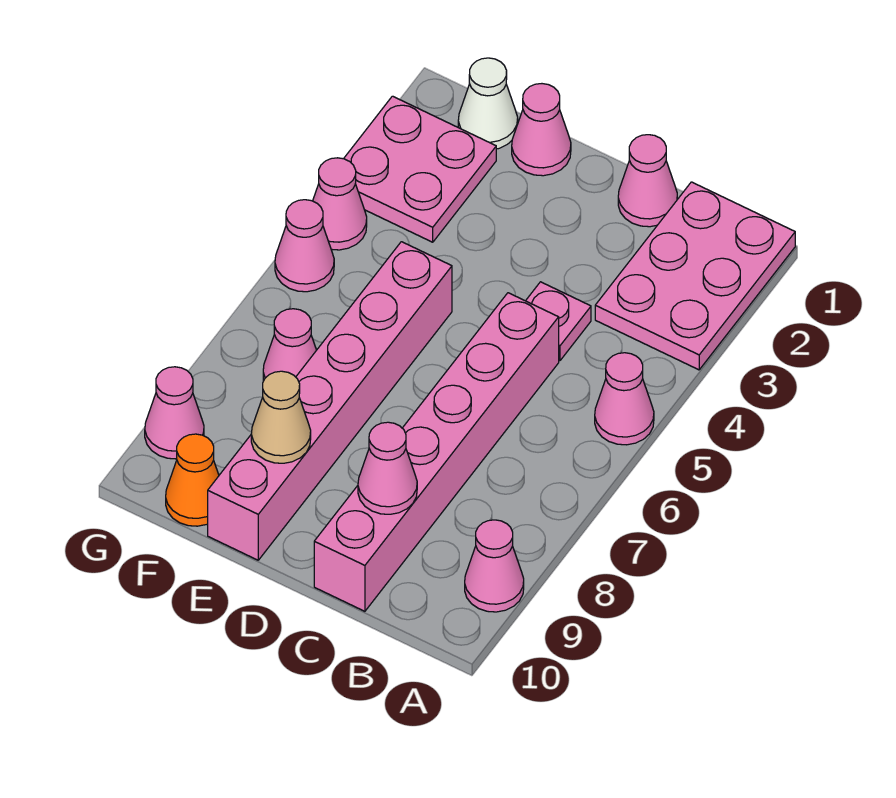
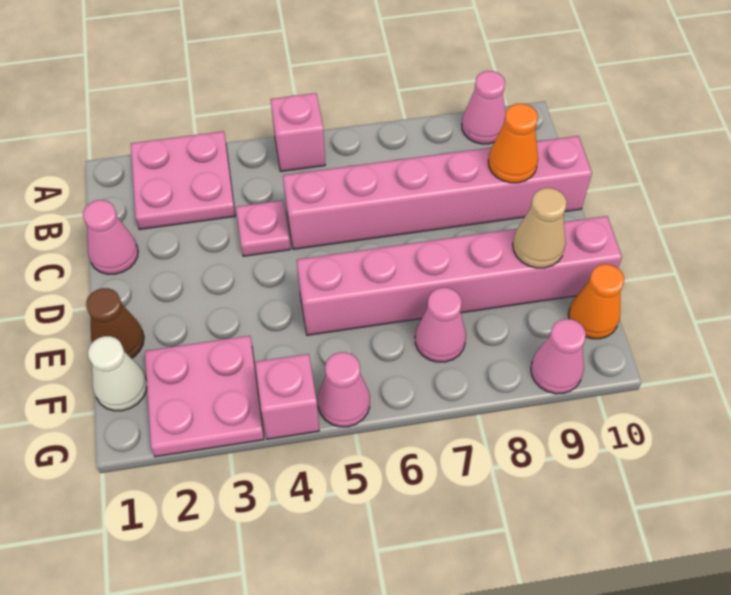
pink 2x3 plate [595,182,795,370] -> pink 2x2 plate [131,131,235,230]
pink 1x1 cone [595,353,654,445] -> pink 1x1 brick [271,93,325,171]
pink 1x1 cone [358,422,417,514] -> orange 1x1 cone [488,104,538,183]
pink 1x1 cone [512,84,571,176] -> brown 1x1 cone [86,288,144,358]
pink 1x1 cone [313,158,367,250] -> pink 1x1 brick [255,354,319,439]

